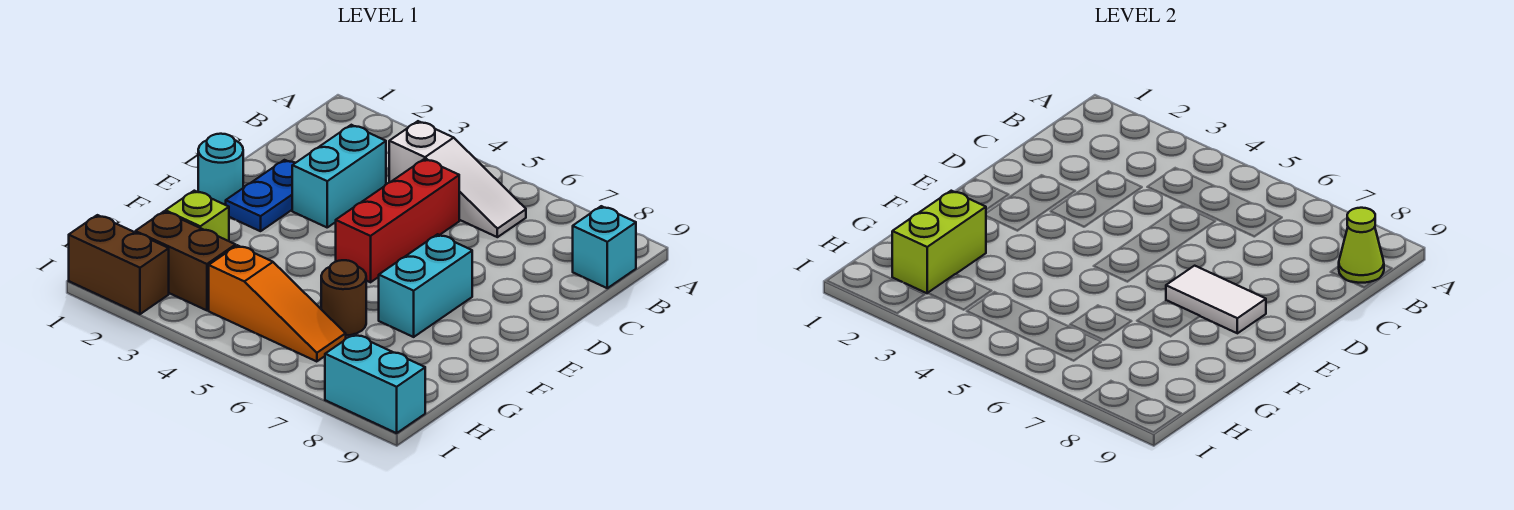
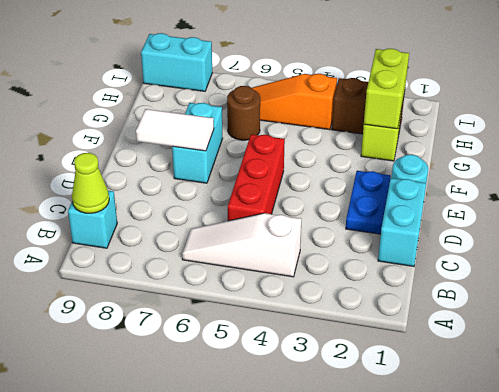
cyan 1x2 brick [292,125,386,227] -> cyan 1x2 brick moved to [378,178,426,266]
brown 1x2 brick [69,215,169,314] -> none

